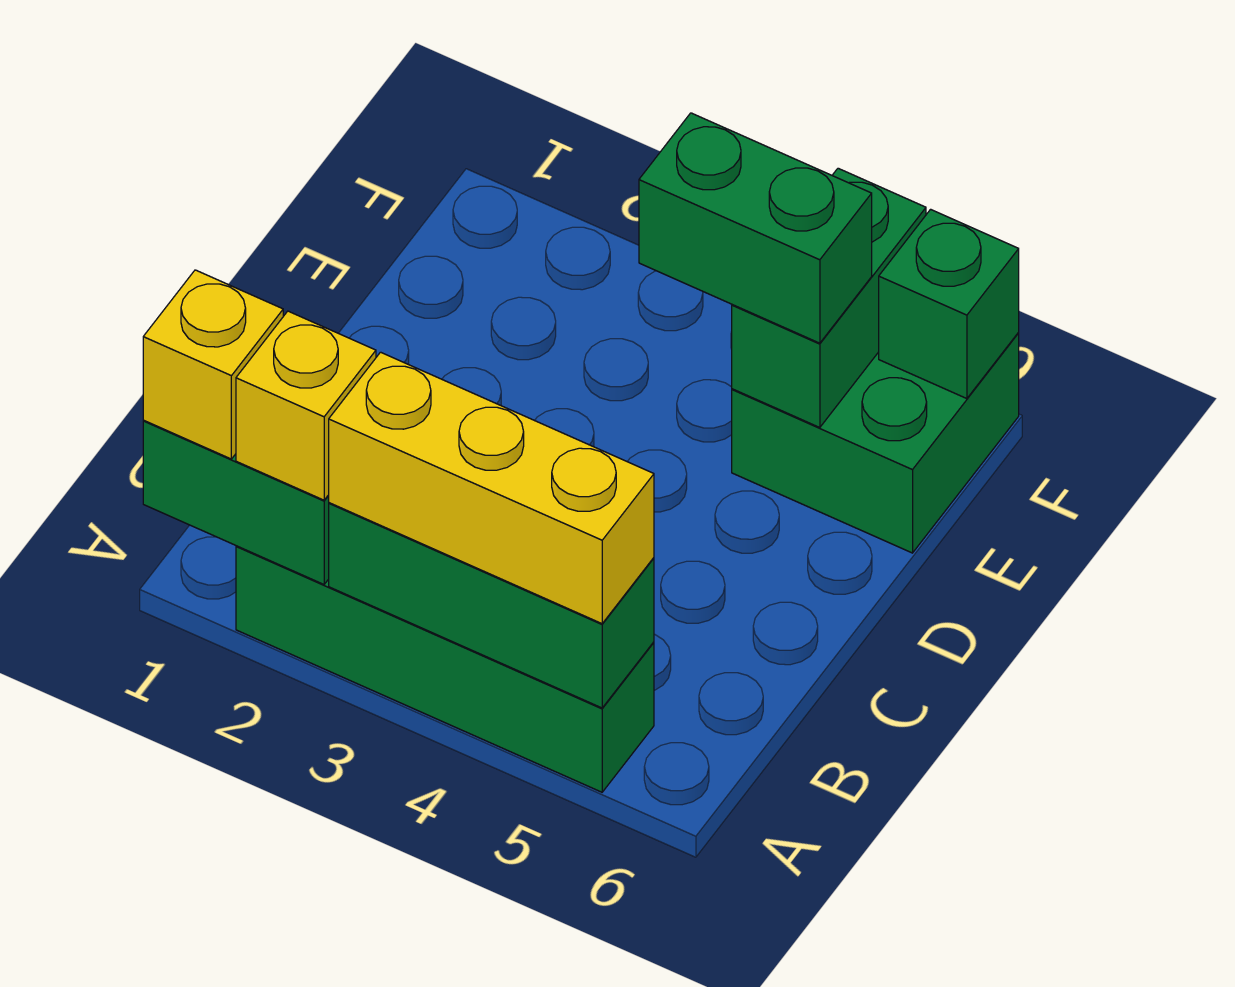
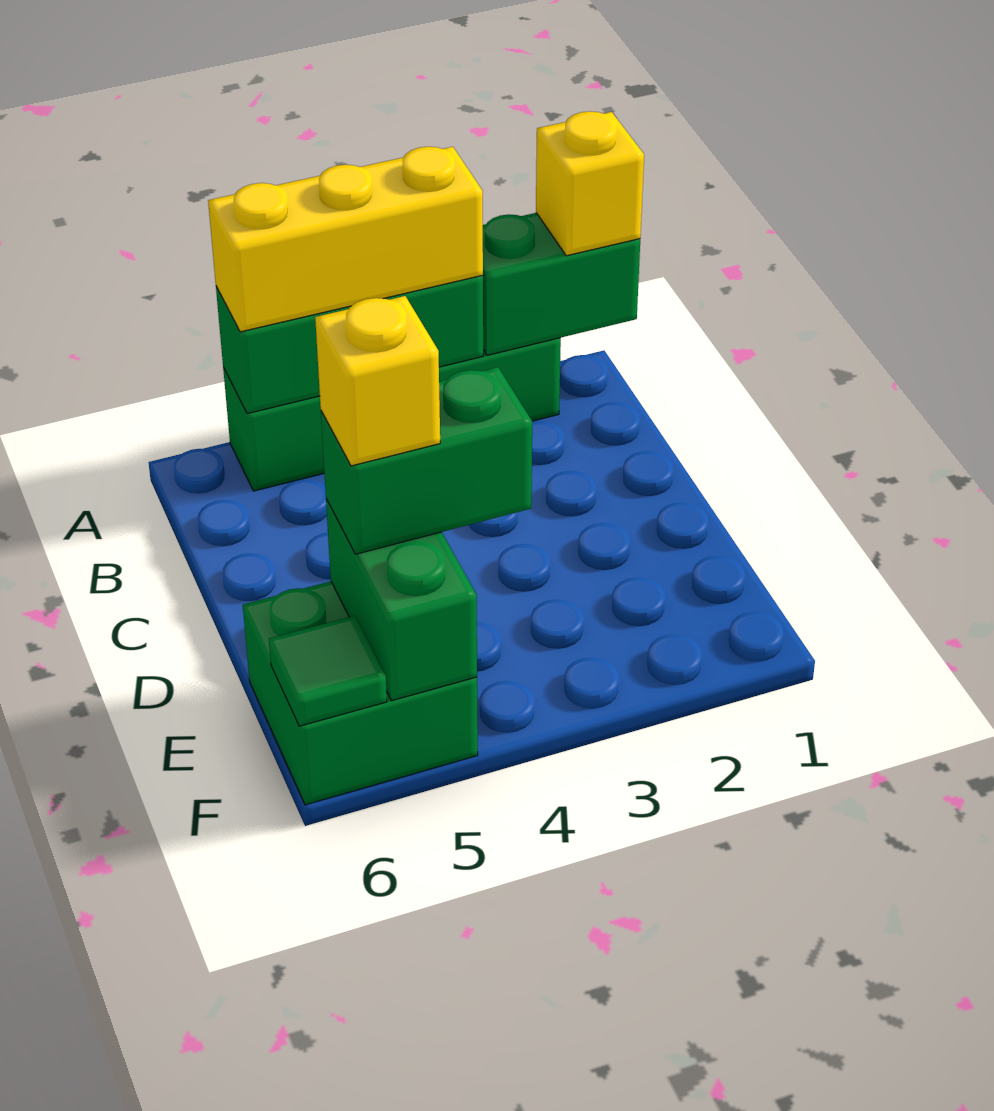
yellow 1x1 brick [236,311,376,500] -> yellow 1x1 brick moved to [315,296,440,466]
green 1x1 brick [879,209,1019,399] -> green 1x1 tile [269,616,387,726]

